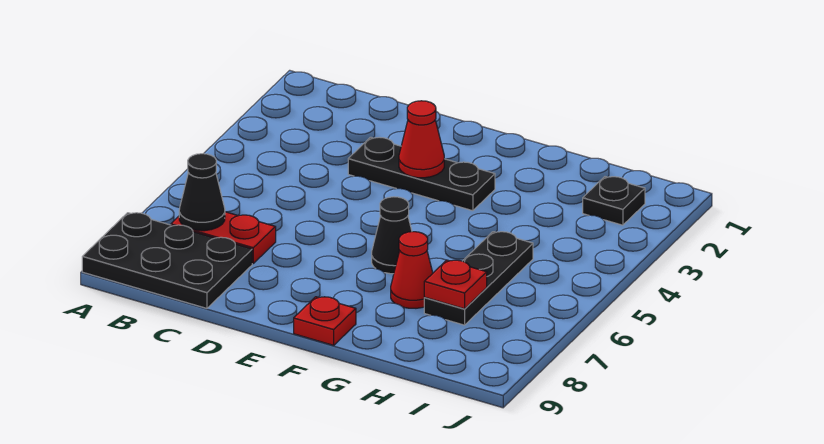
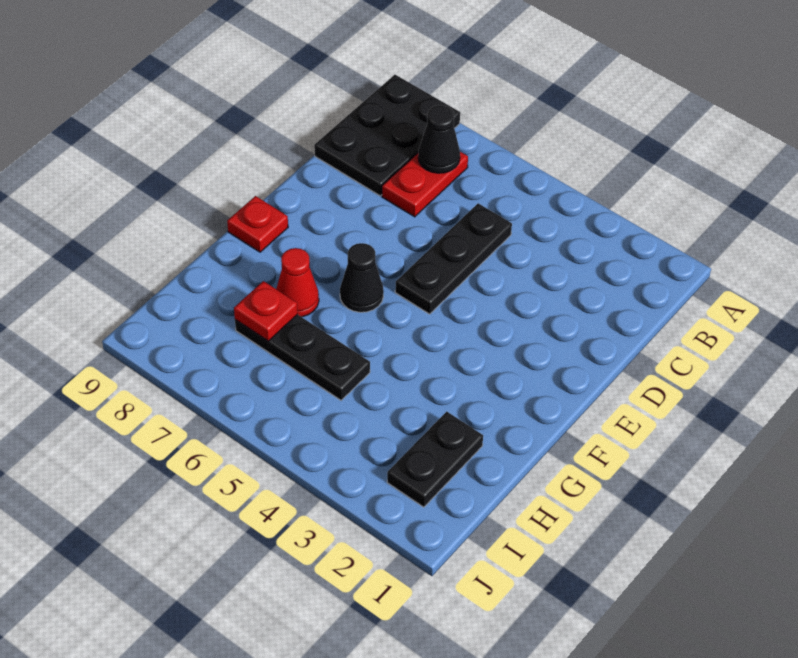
black 1x3 plate [348,137,495,211] -> black 1x3 plate moved to [395,203,512,314]
red 1x1 cone [399,101,444,178] -> none
black 1x1 plate [583,177,645,225] -> black 1x2 plate [387,412,483,507]

